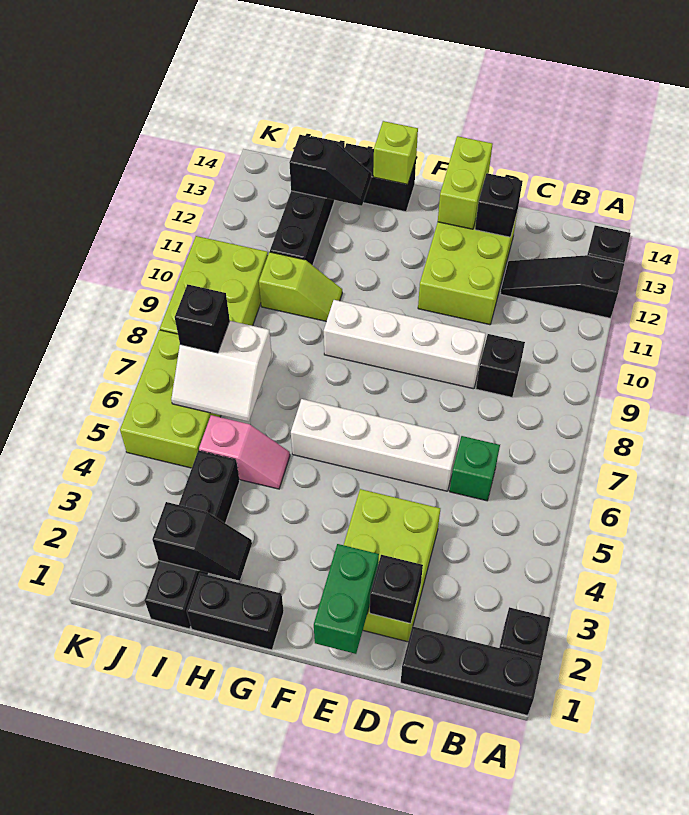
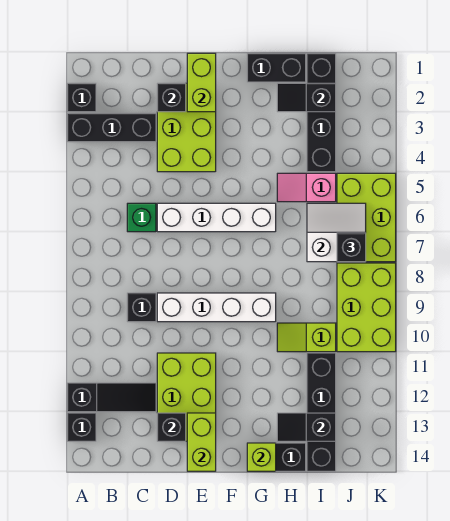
black 1x3 brick [401,627,542,715] -> black 1x3 brick moved to [67,113,156,142]
green 1x2 brick [314,544,379,654] -> lime 1x2 brick [187,53,216,112]

